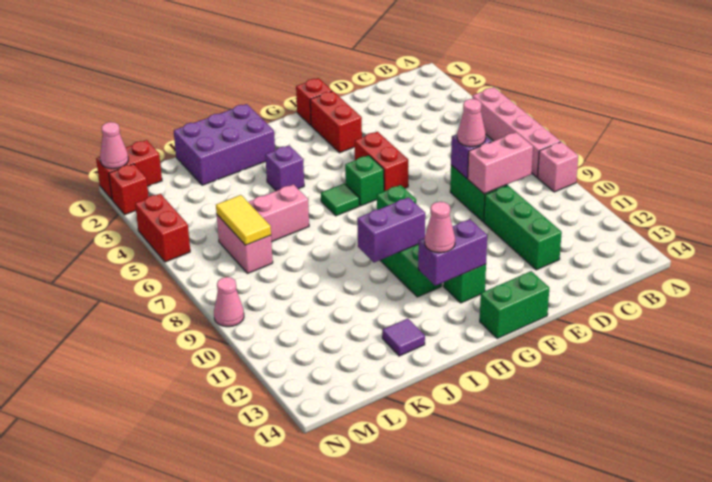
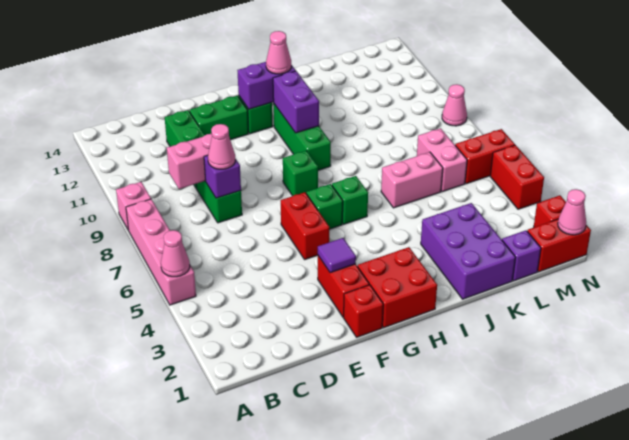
none -> pink 1x1 cone [161,230,190,277]
green 1x2 brick [480,271,549,338] -> green 1x2 brick moved to [190,96,248,140]
none -> red 2x2 brick [357,247,437,328]
green 1x1 tile [321,183,359,216] -> green 1x1 brick [332,176,368,224]
purple 1x2 brick [357,197,425,262] -> purple 1x2 brick turned to [273,71,319,133]
purple 2x3 brick [174,104,275,185] -> purple 2x3 brick turned to [421,203,516,299]
purple 1x1 brick [265,146,304,191] -> purple 1x1 brick moved to [502,230,541,281]
purple 1x1 tile [382,319,425,356] -> purple 1x1 tile moved to [318,238,356,273]
yellow 1x2 tile [216,195,271,245] -> none
none -> red 1x2 brick [455,129,515,184]

